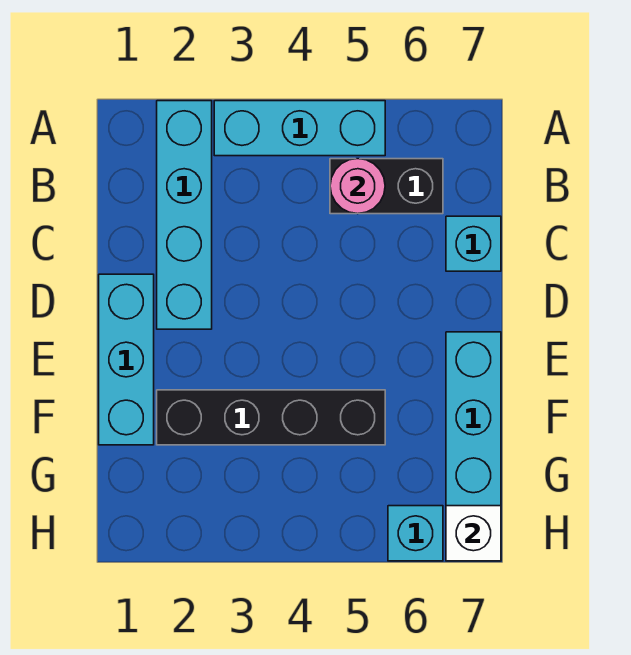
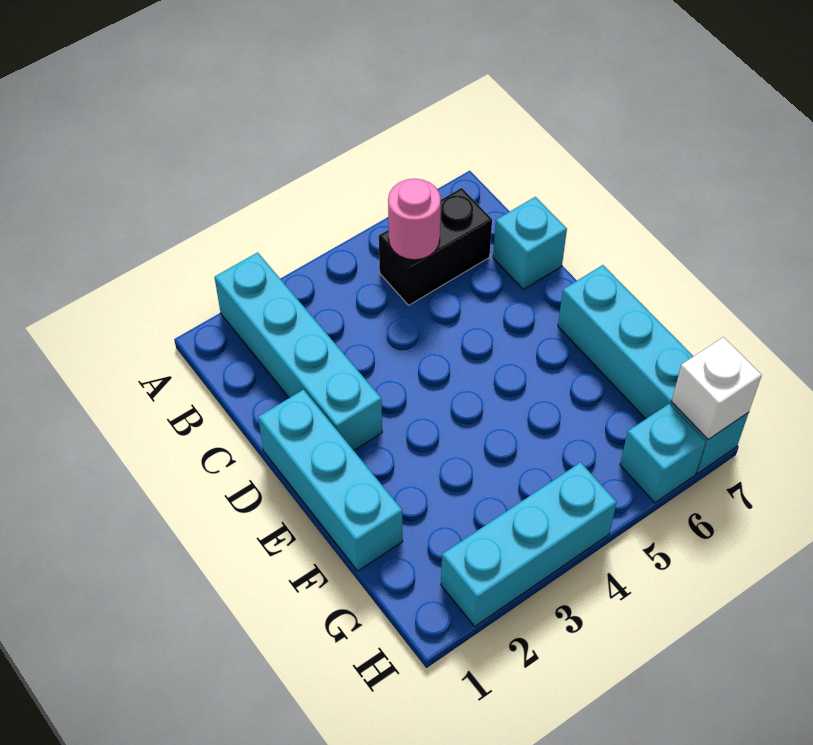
cyan 1x3 brick [214,101,385,156] -> cyan 1x3 brick moved to [441,462,617,626]
black 1x4 brick [157,390,385,445] -> none

